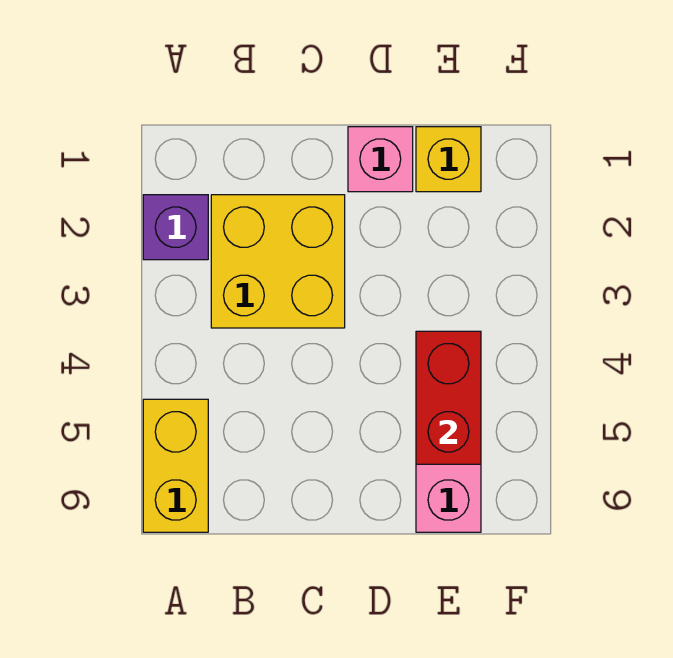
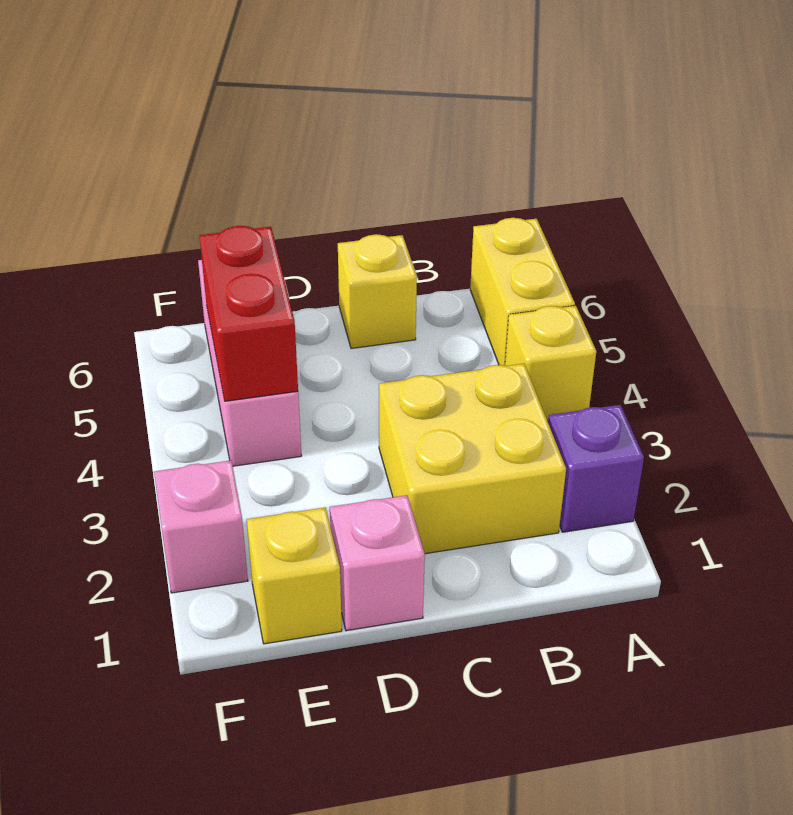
none -> yellow 1x1 brick [505,306,596,421]
none -> yellow 1x1 brick [338,234,417,348]
none -> pink 1x1 brick [154,460,248,593]

